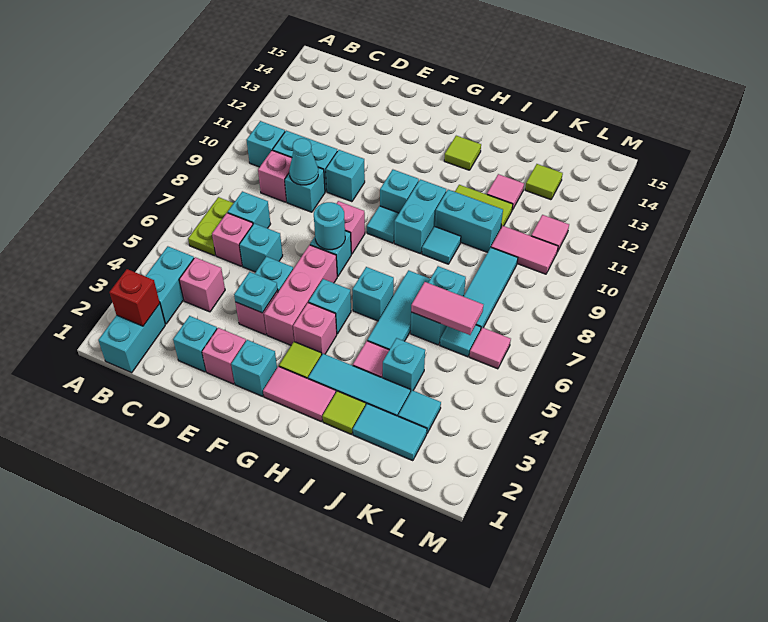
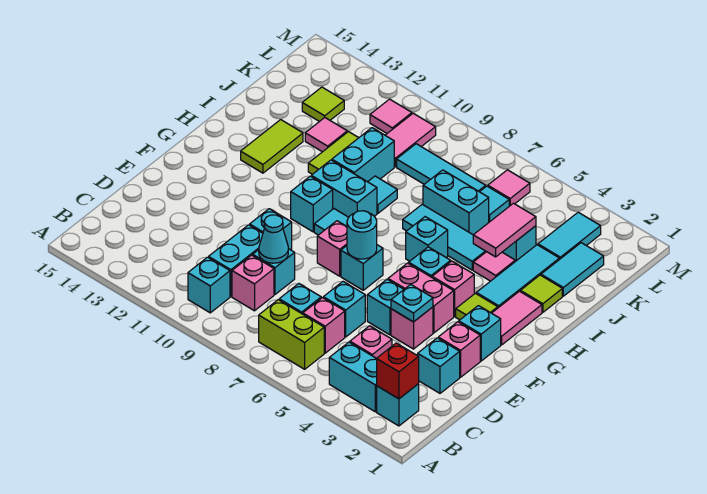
cyan 1x2 brick [98,304,165,373] -> cyan 1x1 brick [377,384,419,426]
lime 1x2 plate [188,197,234,256] -> lime 1x2 brick [259,300,324,369]
pink 1x3 brick [264,245,337,345] -> pink 1x2 brick [388,263,454,333]
lime 1x1 tile [444,136,481,170] -> lime 1x2 tile [241,120,303,173]
pink 1x2 tile [411,282,483,335] -> pink 1x2 tile moved to [473,203,536,257]
cyan 1x1 tile [398,390,441,433] -> cyan 1x2 tile [538,212,601,260]

